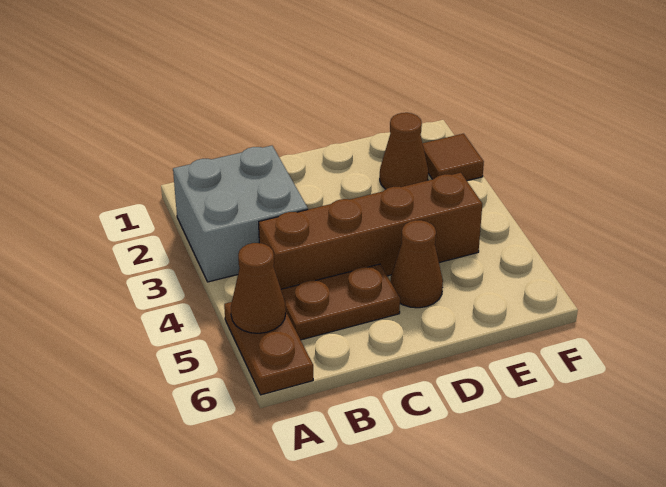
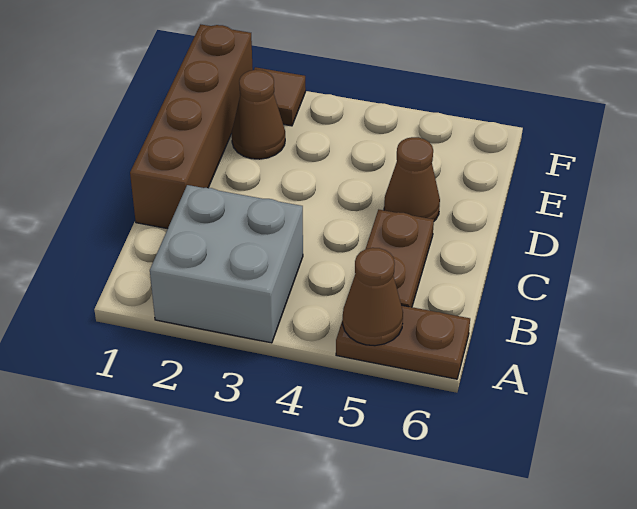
brown 1x4 brick [259,173,482,289] -> brown 1x4 brick moved to [130,24,253,229]

